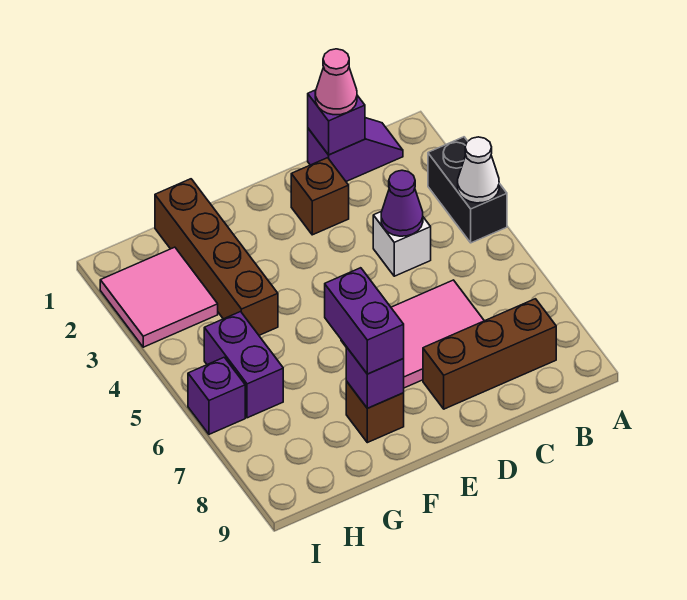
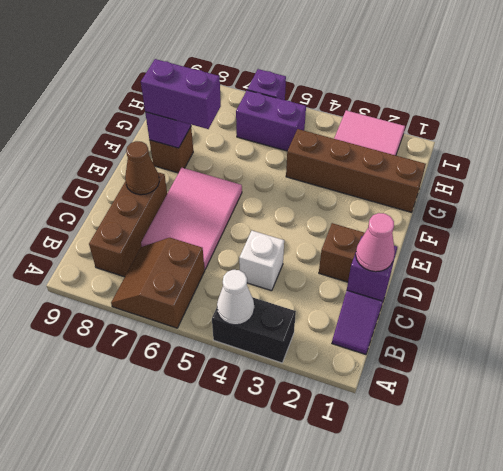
none -> brown 2x2 slope [111,238,205,328]
purple 1x1 cone [381,170,423,236] -> none
none -> brown 1x1 cone [125,141,159,195]

